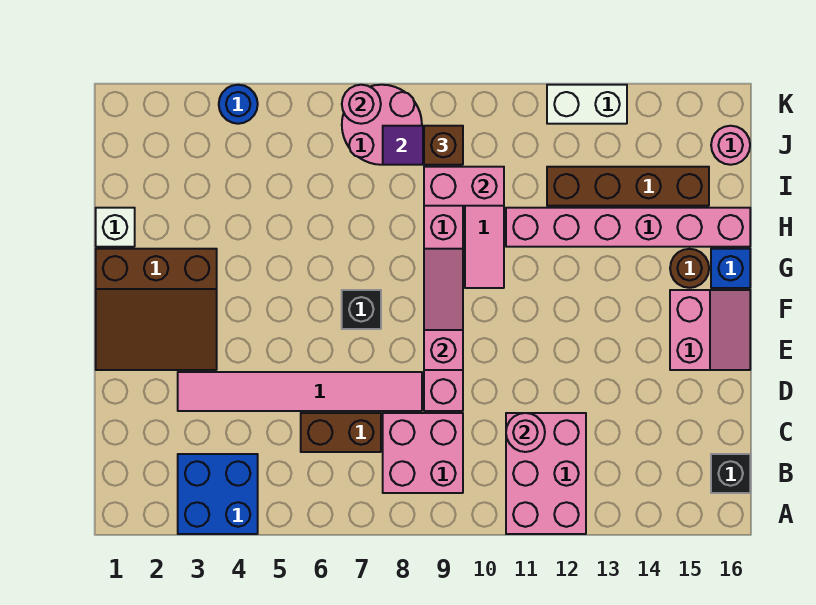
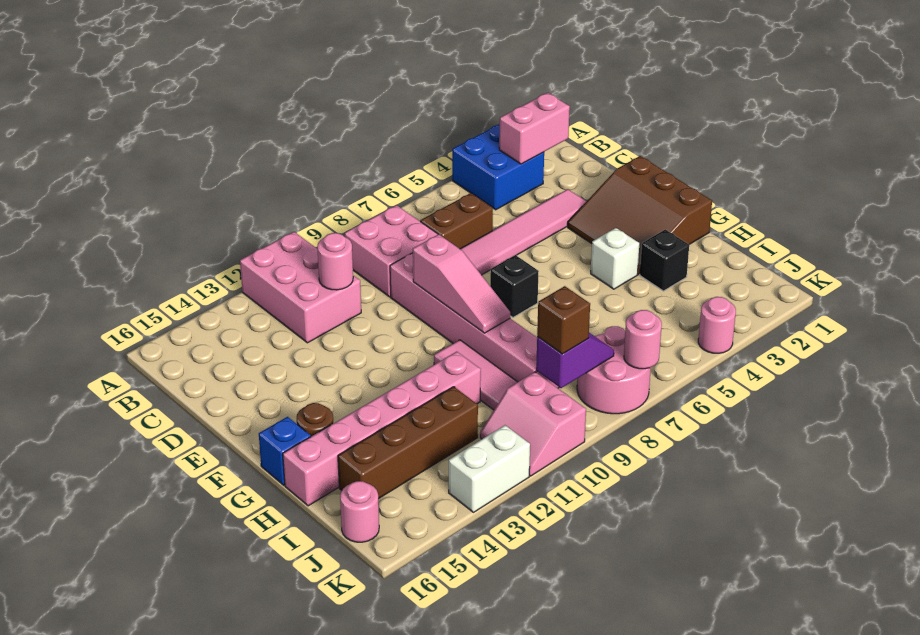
black 1x1 brick [711,454,750,493] -> black 1x1 brick moved to [640,229,689,291]
brown 3x3 slope [96,249,217,370] -> brown 3x3 slope turned to [568,156,712,274]
pink 2x2 slope [670,290,750,370] -> pink 2x2 slope moved to [480,372,586,476]
white 1x1 brick [96,208,135,247] -> white 1x1 brick moved to [591,228,639,289]
pink 1x2 brick [424,167,504,206] -> pink 1x2 brick moved to [499,93,570,164]
blue 1x1 round brick [219,85,258,124] -> pink 1x1 round brick [698,297,736,353]

